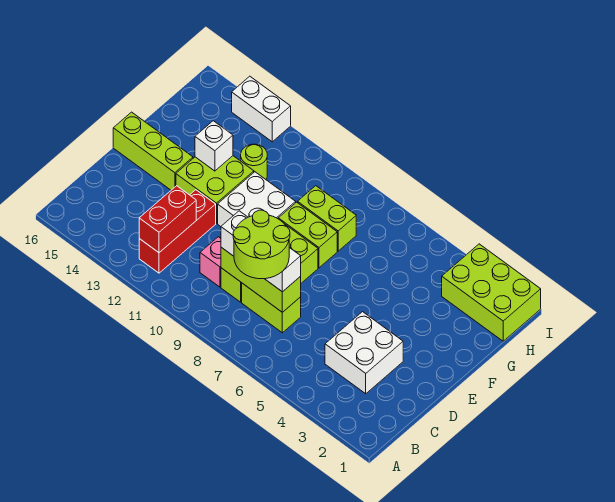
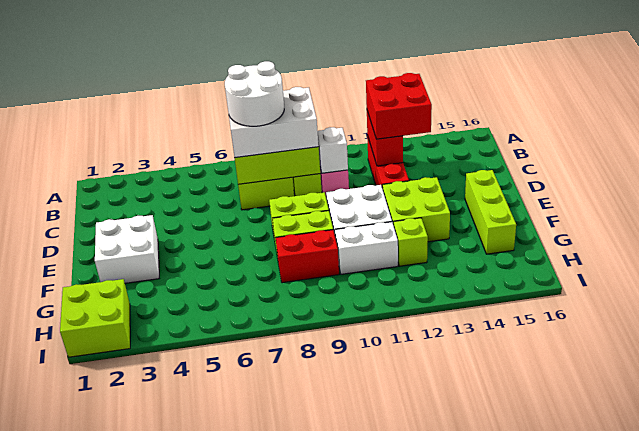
lime 2x2 round brick [233,210,290,279] -> white 2x2 round brick [225,61,284,126]
none -> red 2x2 brick [366,73,432,139]
white 2x2 brick [325,312,403,394] -> white 2x2 brick moved to [95,215,159,283]
white 1x3 brick [221,211,301,292] -> white 2x3 brick [229,87,319,158]
lime 1x3 brick [113,112,193,190] -> lime 1x3 brick turned to [465,170,516,254]
white 1x1 brick [195,121,233,171] -> white 1x1 brick moved to [318,127,348,173]
lime 1x2 brick [298,186,356,251] -> red 1x2 brick [276,230,339,283]
lime 1x1 round brick [241,144,267,179] -> lime 1x1 brick [394,218,428,266]
lime 2x3 brick [442,244,541,341] -> lime 2x2 brick [60,279,130,357]
white 1x2 brick [232,76,291,142] -> white 1x2 brick moved to [335,222,398,274]

